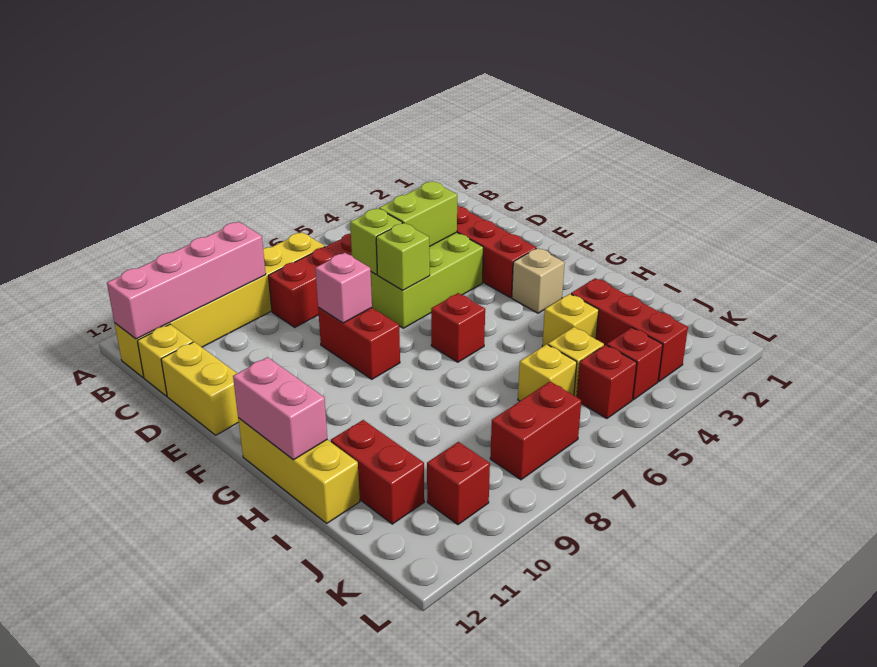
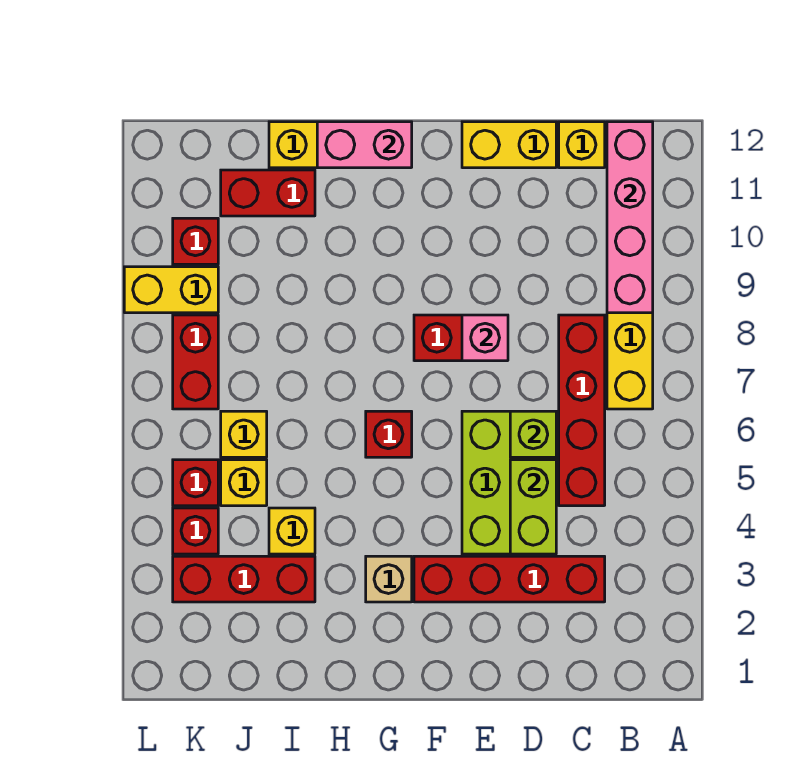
lime 1x1 brick [376,223,430,290] -> none
none -> yellow 1x2 brick [124,267,218,313]

